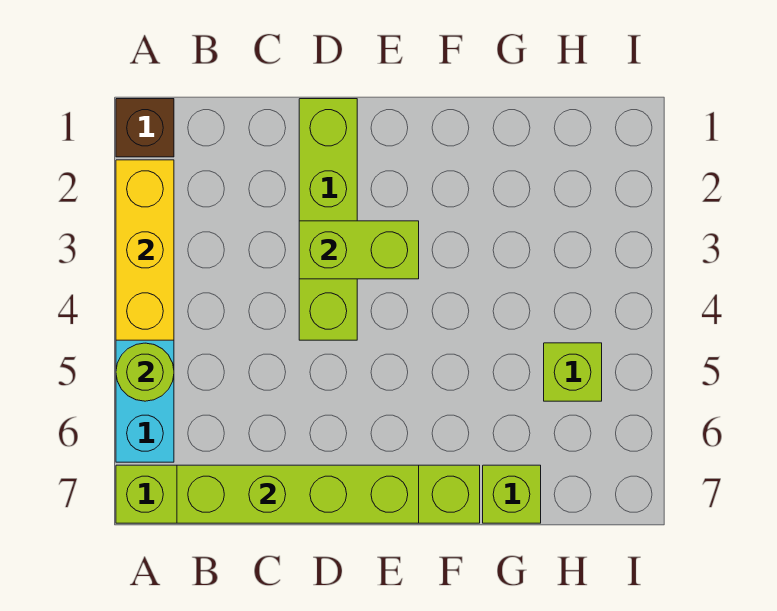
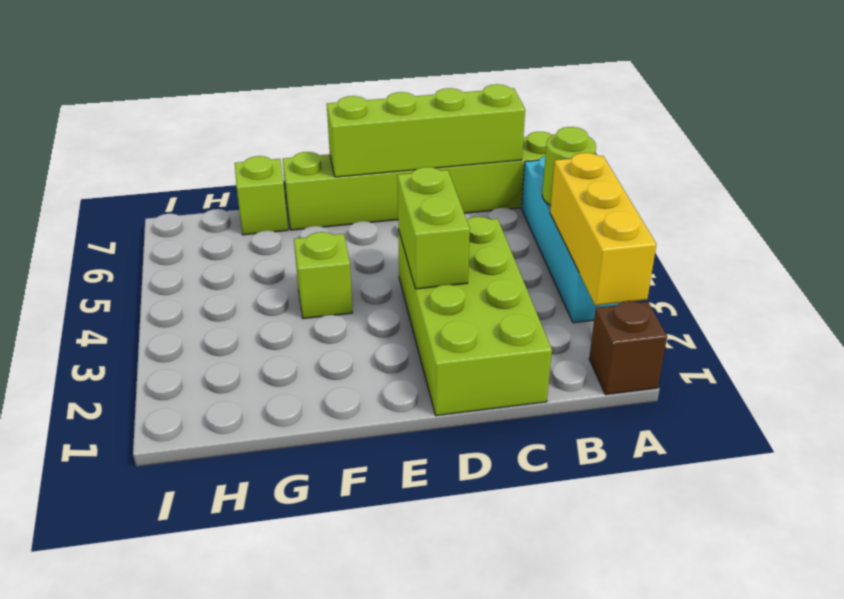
lime 1x4 brick [299,99,357,340] -> lime 2x4 brick [398,217,552,416]
lime 1x2 brick [299,221,419,279] -> lime 1x2 brick turned to [397,167,470,289]
lime 1x1 brick [544,343,602,401] -> lime 1x1 brick moved to [294,232,352,319]

